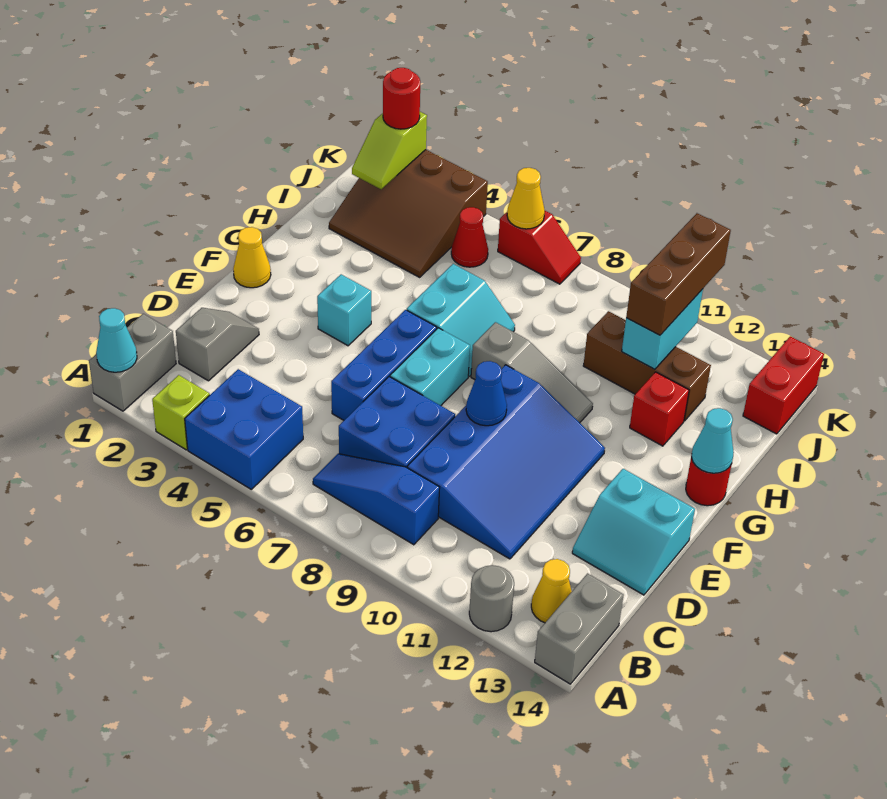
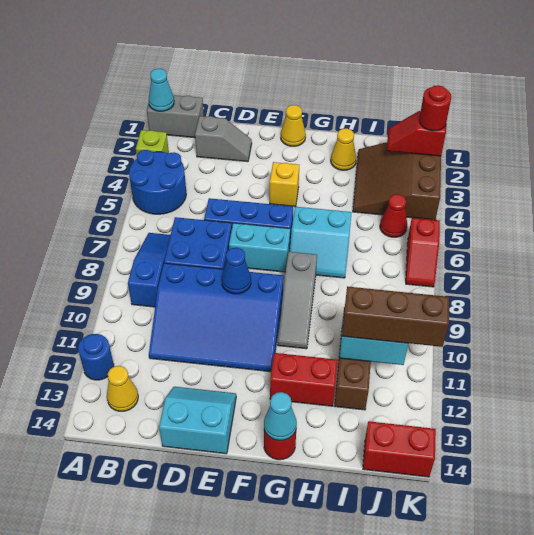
blue 2x2 brick [185,369,303,489] -> blue 2x2 round brick [129,150,186,214]
grey 1x1 round brick [469,565,514,632] -> blue 1x1 round brick [78,334,114,380]
grey 1x2 brick [535,573,624,684] -> none
cyan 2x2 slope [572,469,695,595] -> cyan 2x2 slope turned to [159,387,236,454]
cyan 1x1 brick [317,274,371,346] -> yellow 1x1 brick [270,162,299,207]
red 1x1 brick [630,372,689,446] -> red 1x2 brick [270,353,338,406]
lime 1x2 slope [352,112,427,189] -> red 1x2 slope [387,111,446,156]
yellow 1x1 cone [507,168,545,229] -> yellow 1x1 cone moved to [331,128,356,170]

